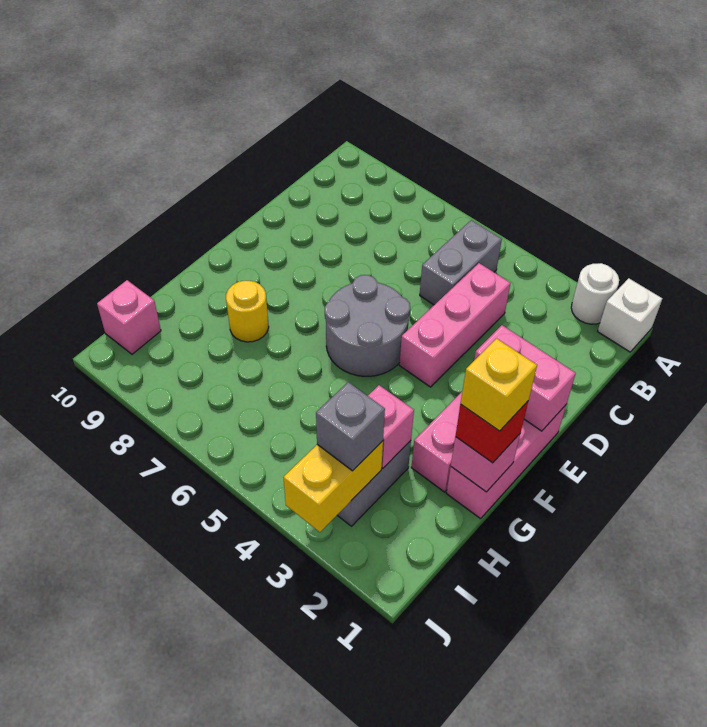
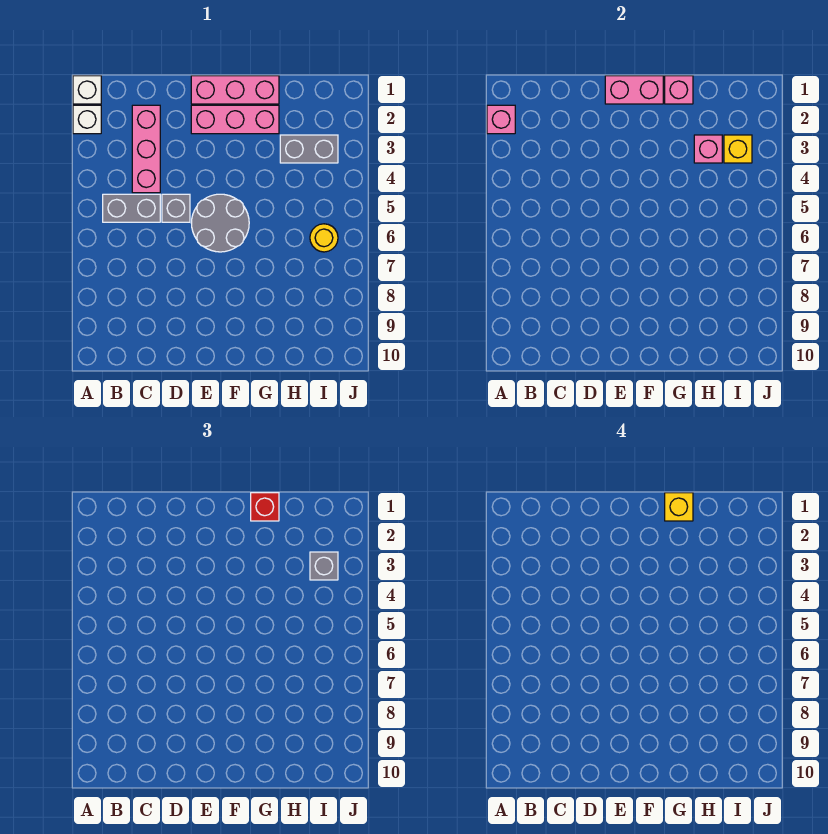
white 1x1 round brick [571,263,619,324] -> white 1x1 brick [73,105,101,134]
pink 1x3 brick [400,263,511,387] -> pink 1x3 brick turned to [132,105,160,193]
none -> grey 1x1 brick [162,194,190,222]
pink 1x2 brick [474,325,576,431] -> pink 1x2 brick turned to [605,76,663,104]
yellow 1x1 round brick [226,281,269,342] -> yellow 1x1 round brick moved to [310,224,338,252]
yellow 1x2 brick [283,441,383,532] -> yellow 1x1 brick [724,135,752,163]
pink 1x1 brick [97,280,161,354] -> pink 1x1 brick moved to [487,105,515,134]

